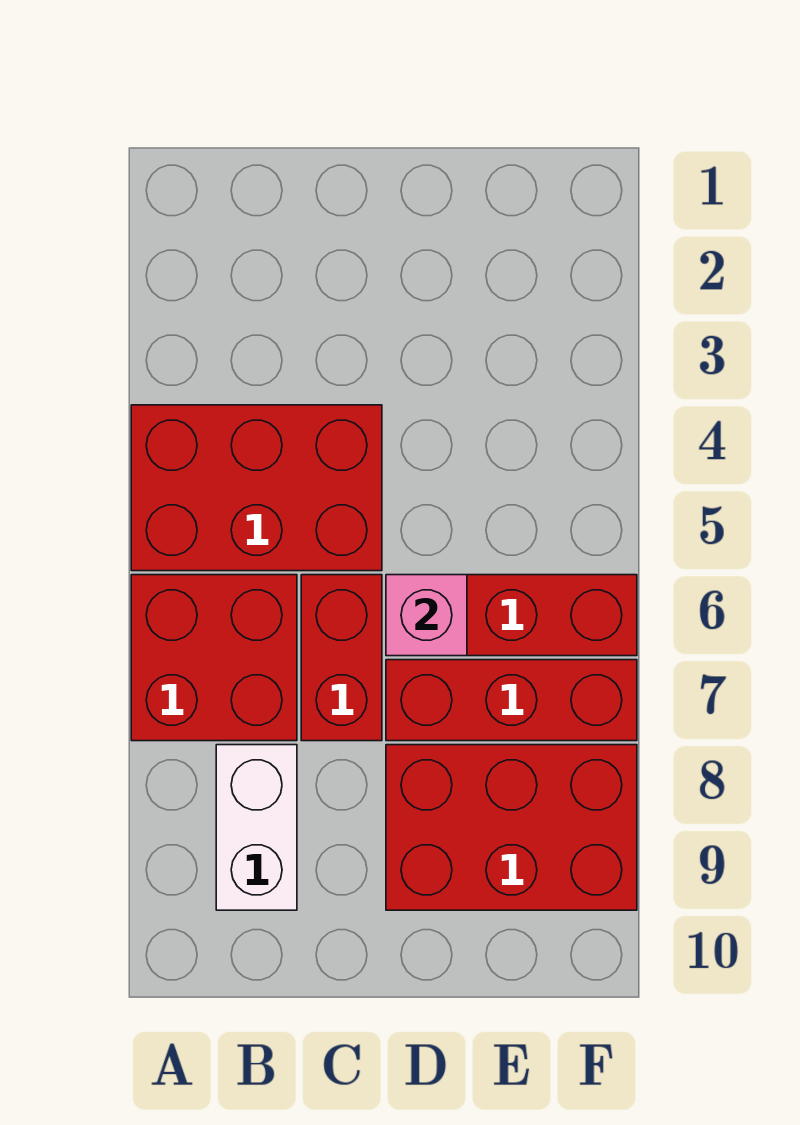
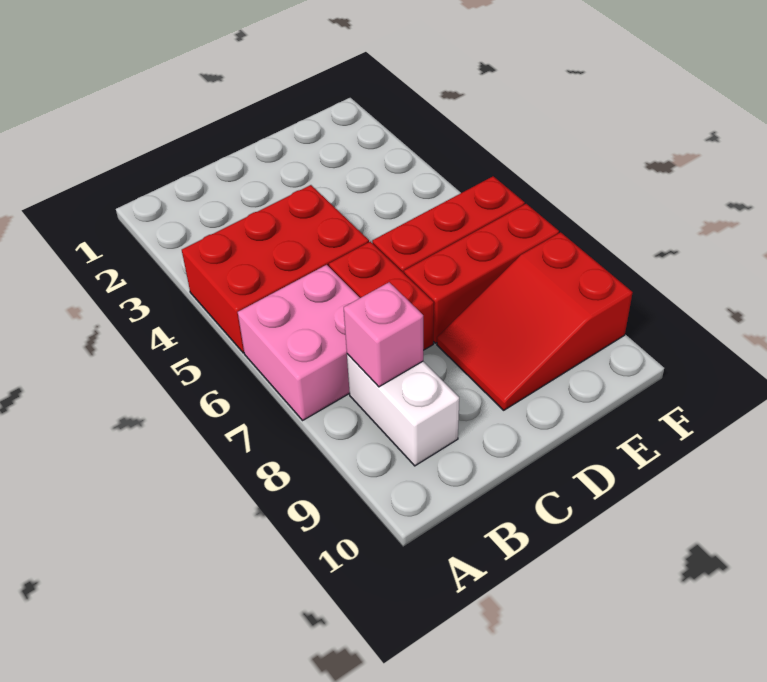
red 2x2 brick [131,575,297,741] -> pink 2x2 brick [238,265,360,420]
pink 1x1 brick [386,575,467,656] -> pink 1x1 brick moved to [344,282,423,387]
red 2x3 brick [386,745,637,910] -> red 2x3 slope [437,232,633,410]

